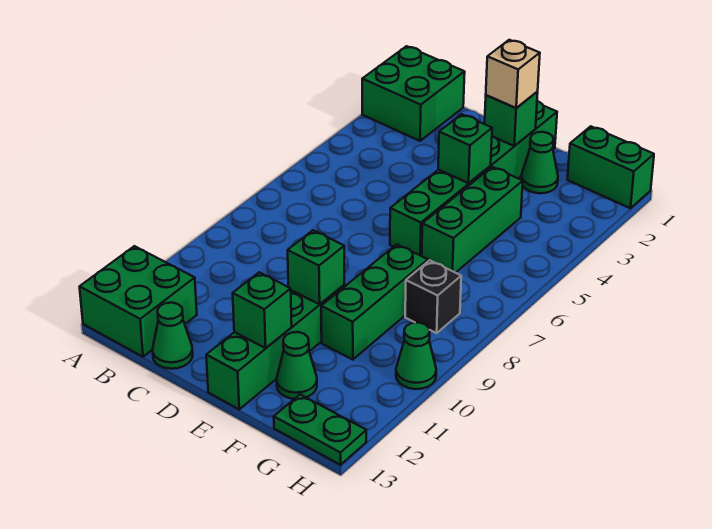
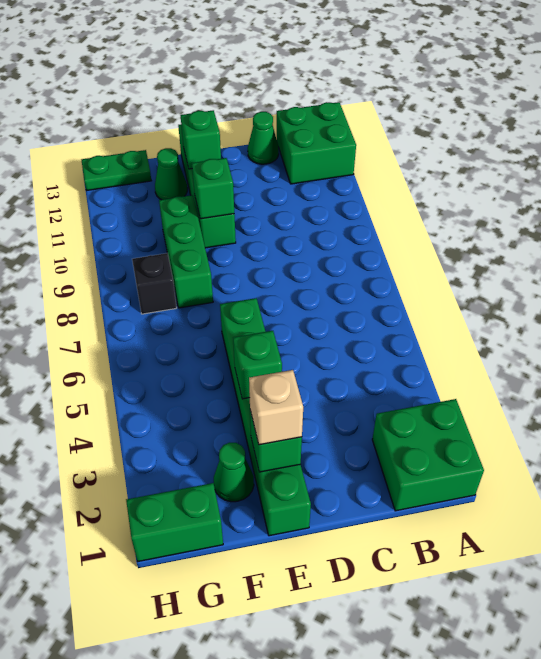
green 1x3 brick [422,167,523,273] -> none
green 1x1 cone [396,322,436,389] -> none

